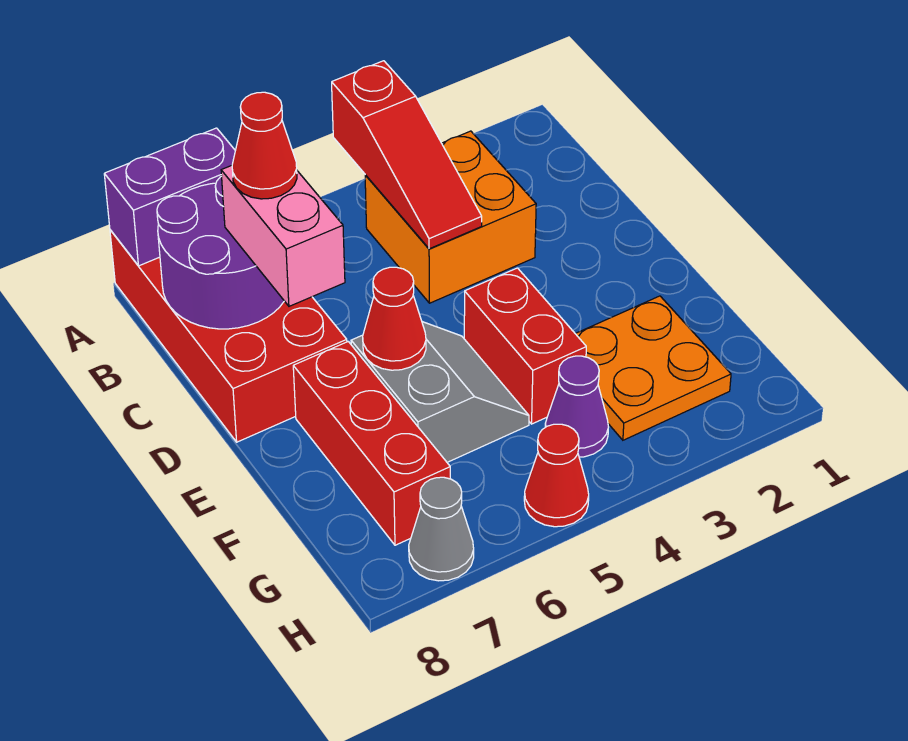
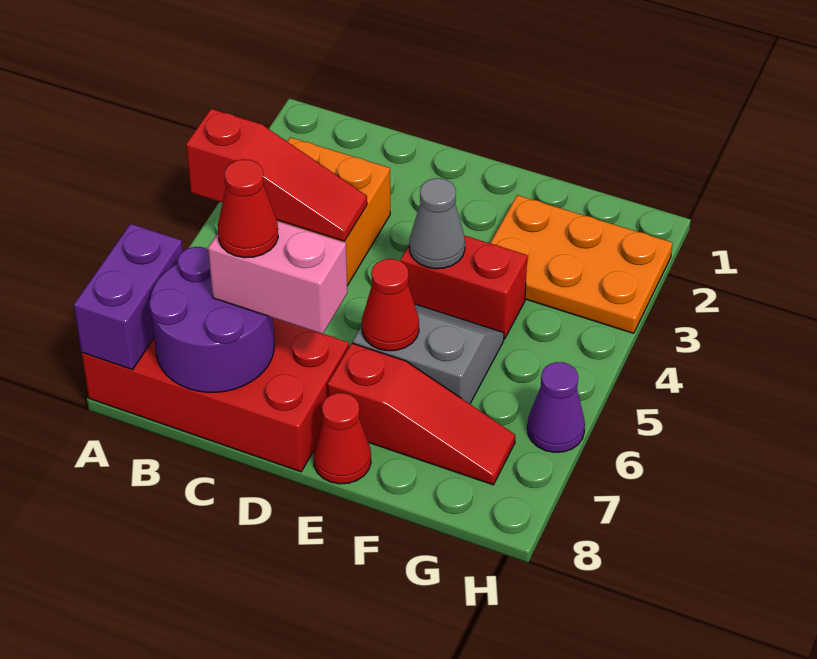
red 1x3 brick [293,342,450,545] -> red 1x3 slope [328,343,515,485]
orange 2x2 plate [575,296,731,440] -> orange 2x3 plate [490,195,673,333]
purple 1x1 cone [545,356,608,457] -> purple 1x1 cone moved to [527,362,585,452]
red 1x1 cone [524,424,589,527] -> red 1x1 cone moved to [313,393,371,484]
grey 1x1 cone [409,477,474,581] -> grey 1x1 cone moved to [409,178,465,269]

